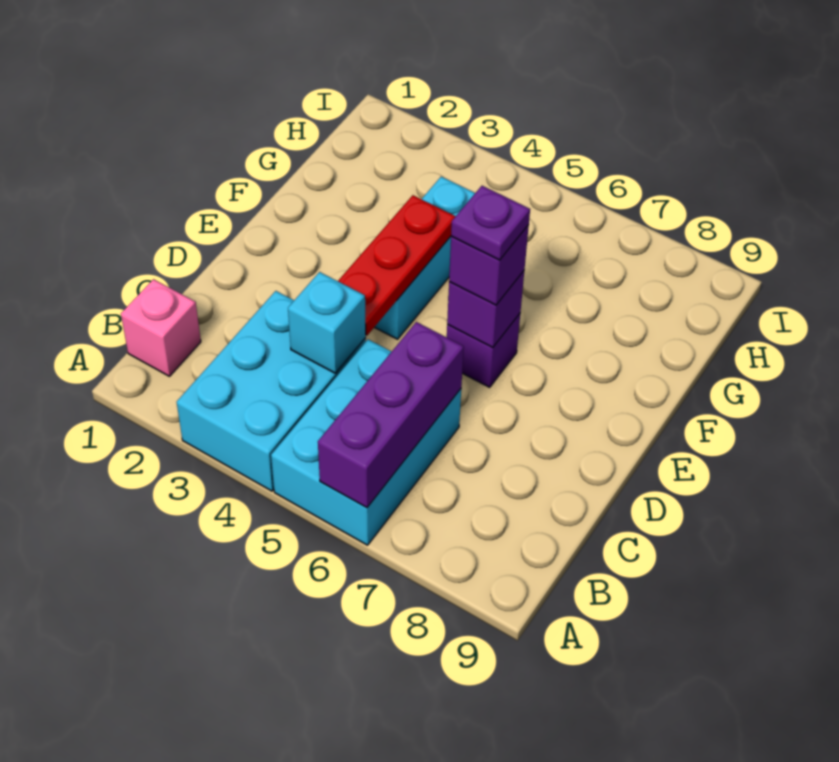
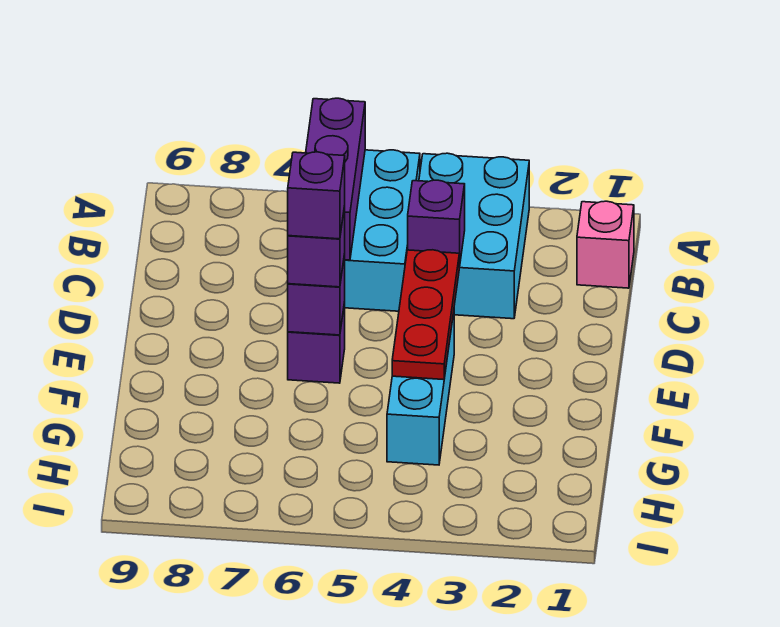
cyan 1x1 brick [288,272,366,373] -> purple 1x1 brick [408,180,465,267]
purple 1x1 plate [451,186,530,260] -> purple 1x1 brick [288,152,345,239]

